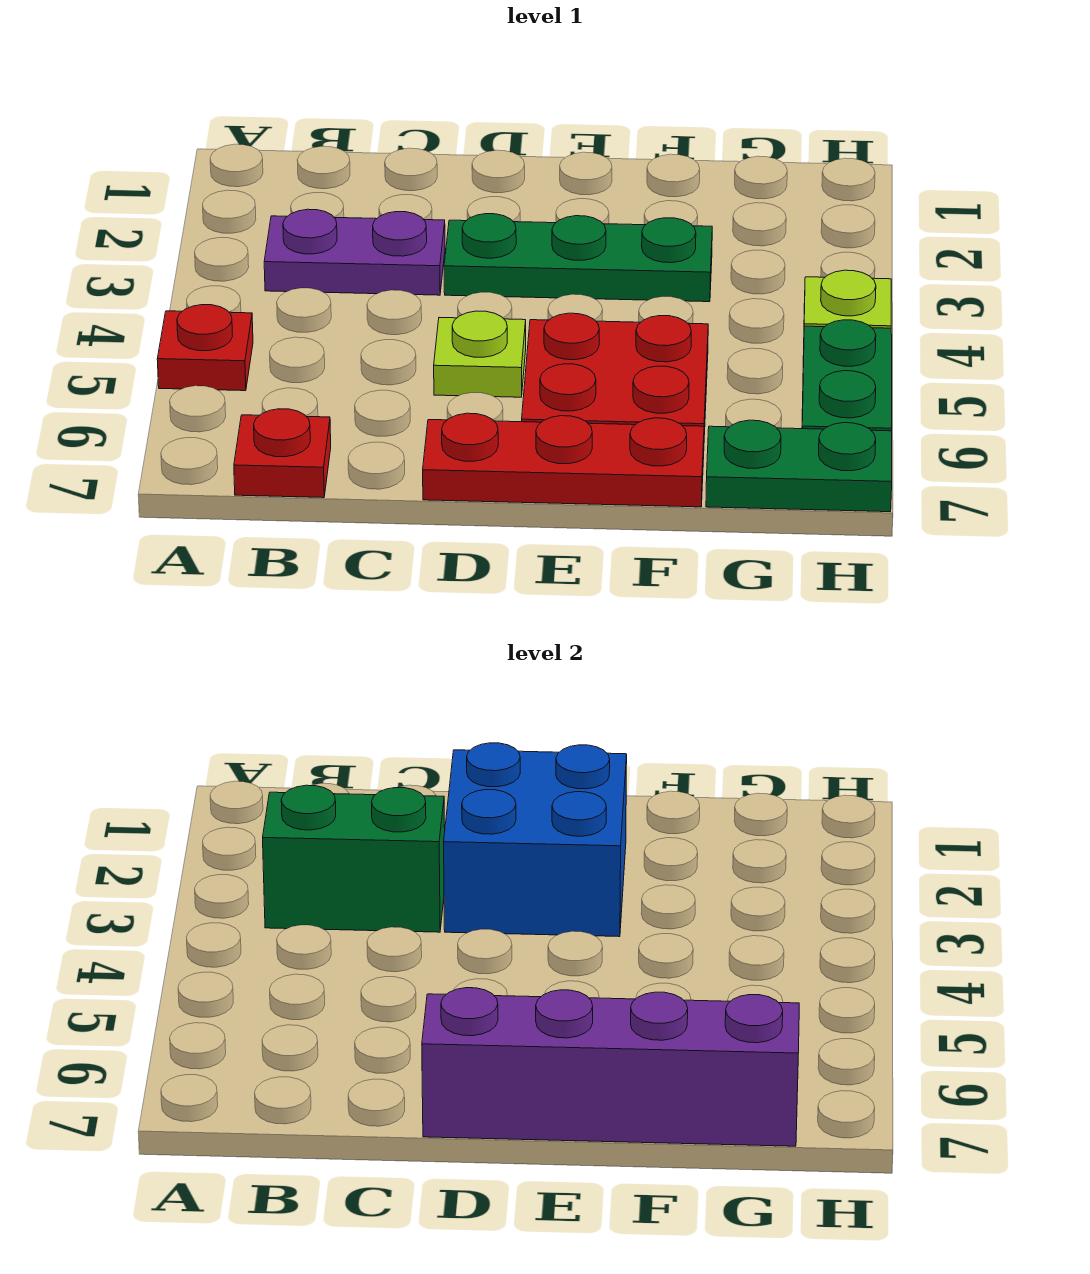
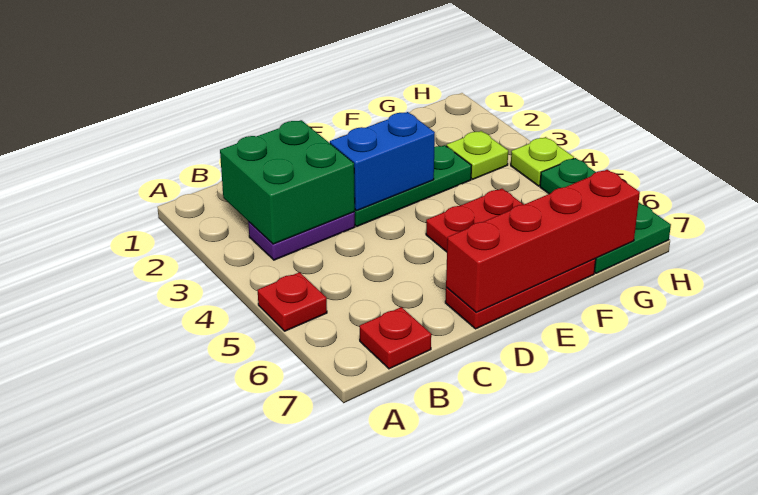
green 1x2 brick [263,785,445,932] -> green 2x2 brick [220,120,355,244]
blue 2x2 brick [444,743,627,937] -> blue 1x2 brick [330,112,435,210]
lime 1x1 plate [434,311,526,397] -> lime 1x1 plate moved to [446,131,508,179]
purple 1x4 brick [422,988,799,1146] -> red 1x4 brick [446,170,640,312]

